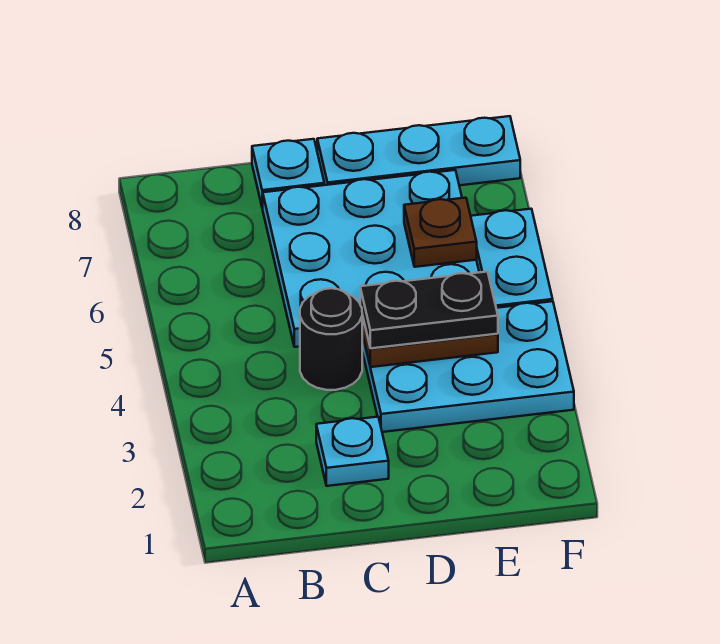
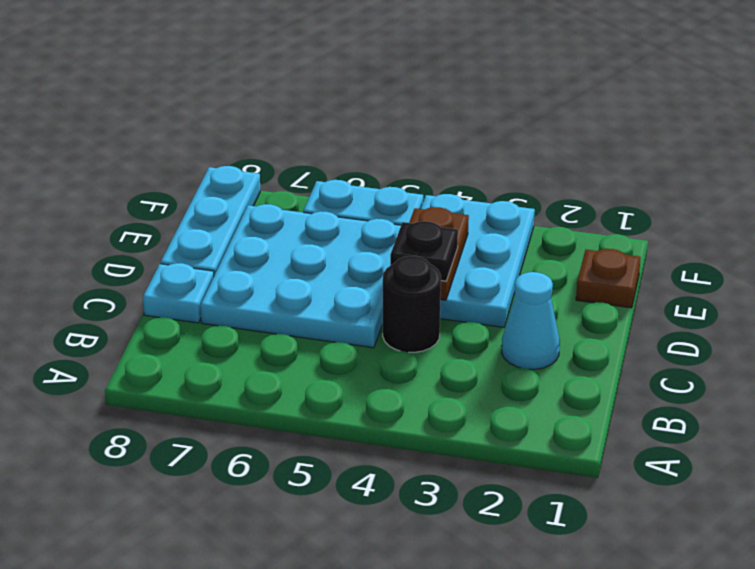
cyan 1x1 plate [316,417,389,486] -> cyan 1x1 cone [502,272,560,369]
black 1x2 plate [360,272,498,348] -> black 1x1 plate [390,221,458,281]
brown 1x1 plate [404,198,477,267] -> brown 1x1 plate moved to [576,249,641,308]

